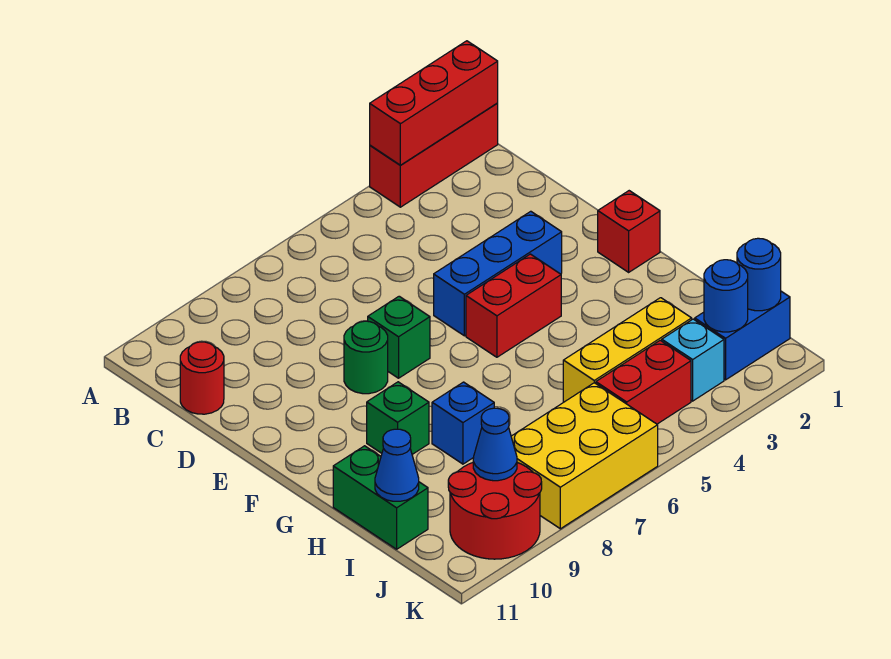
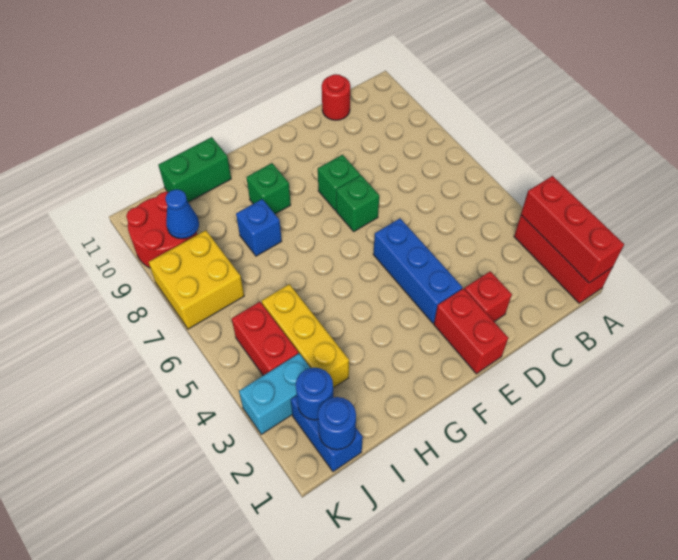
green 1x1 round brick [344,321,388,394] -> green 1x1 brick [318,155,360,210]
red 1x1 brick [598,191,660,272] -> red 1x1 brick moved to [465,271,512,322]
red 1x2 brick [466,254,561,357] -> red 1x2 brick moved to [434,288,508,374]
blue 1x1 cone [375,429,419,501] -> none
cyan 1x1 brick [662,319,724,401] -> cyan 1x2 brick [239,353,310,434]
yellow 2x3 brick [511,383,658,529] -> yellow 2x2 brick [149,230,244,329]

